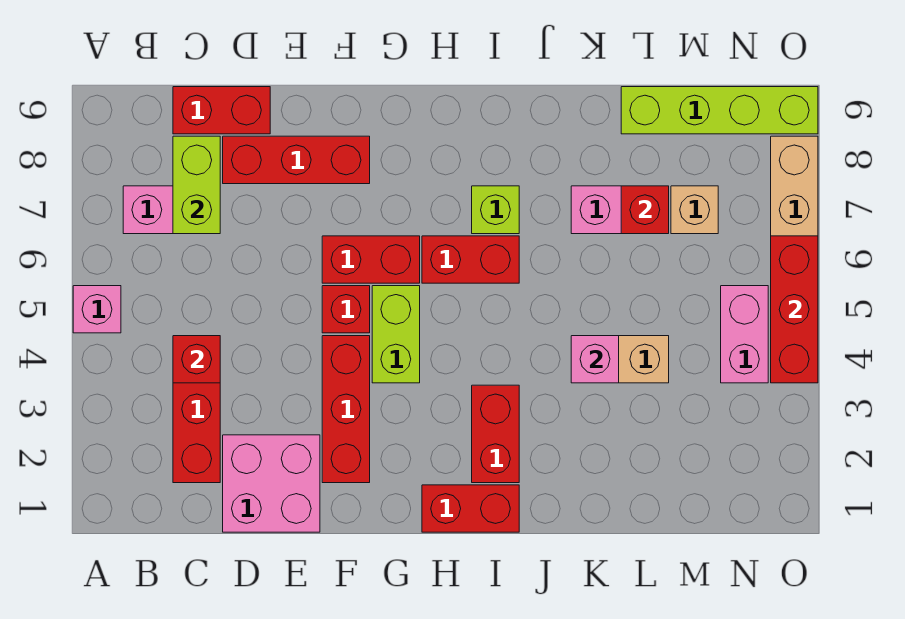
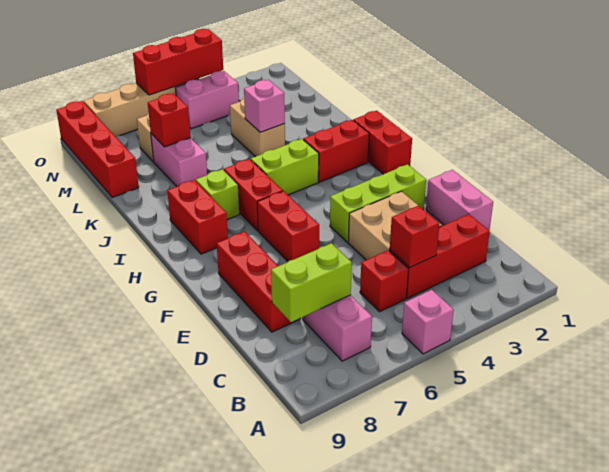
red 1x2 brick [173,87,270,134] -> red 1x2 brick moved to [167,180,228,254]
pink 2x2 brick [223,435,320,532] -> pink 1x2 brick [426,170,493,230]
none -> tan 2x2 brick [348,191,442,260]
red 1x3 brick [322,336,370,483] -> lime 1x3 brick [330,164,426,242]
red 1x1 brick [322,286,370,333] -> red 1x1 brick moved to [360,250,408,312]
lime 1x2 brick [372,286,420,383] -> lime 1x2 brick moved to [251,139,319,195]
lime 1x4 brick [621,87,818,134] -> red 1x4 brick [56,101,139,197]

